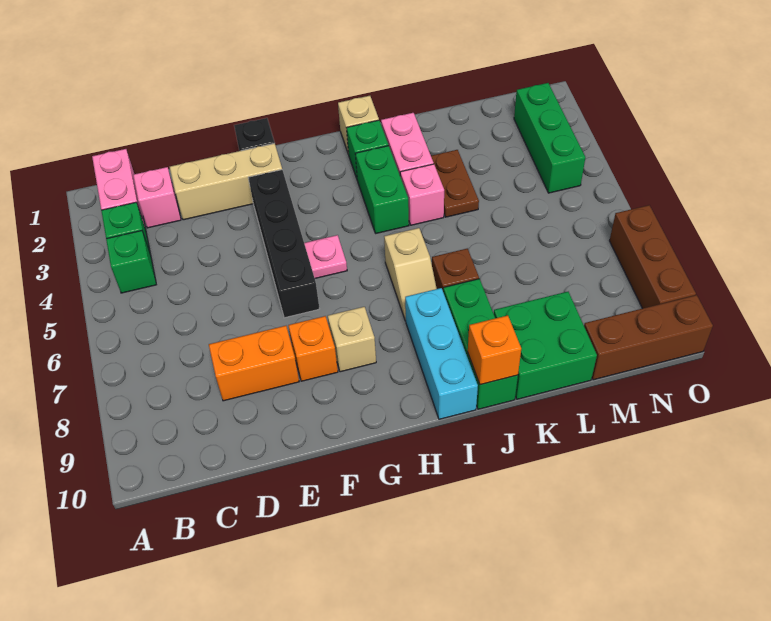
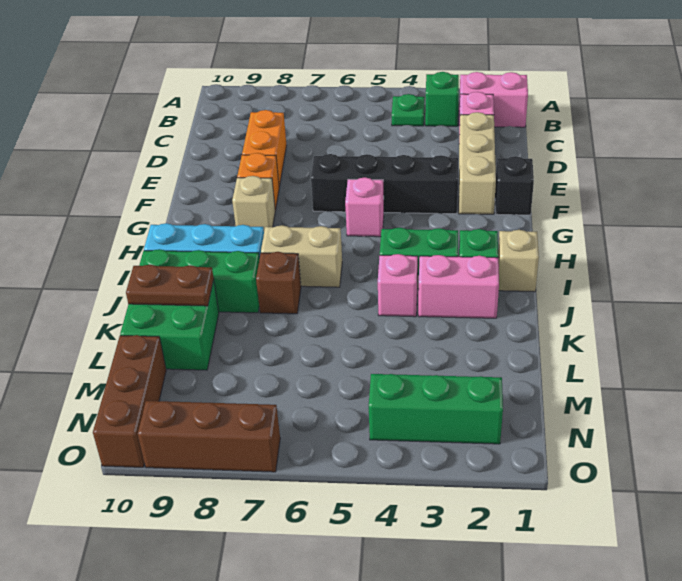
green 1x1 brick [106,231,156,293] -> green 1x1 plate [392,94,425,126]
pink 1x1 plate [304,235,347,278] -> pink 1x1 brick [345,177,384,237]
tan 1x2 slope [384,228,437,321] -> tan 1x2 brick [261,225,342,287]
orange 1x1 brick [468,315,521,385] -> none
brown 1x2 plate [431,150,479,217] -> brown 1x2 plate moved to [126,265,214,306]

